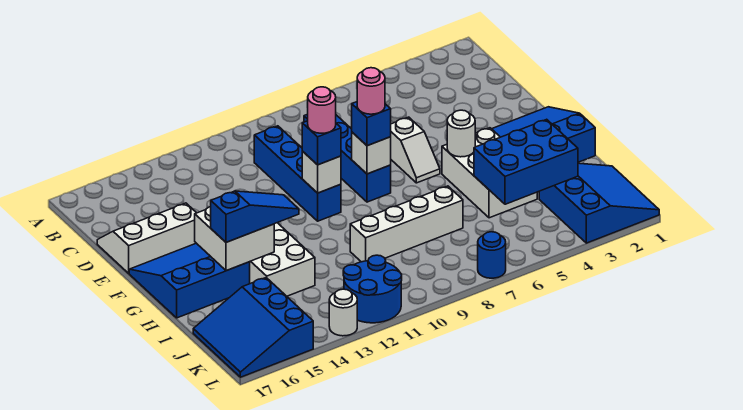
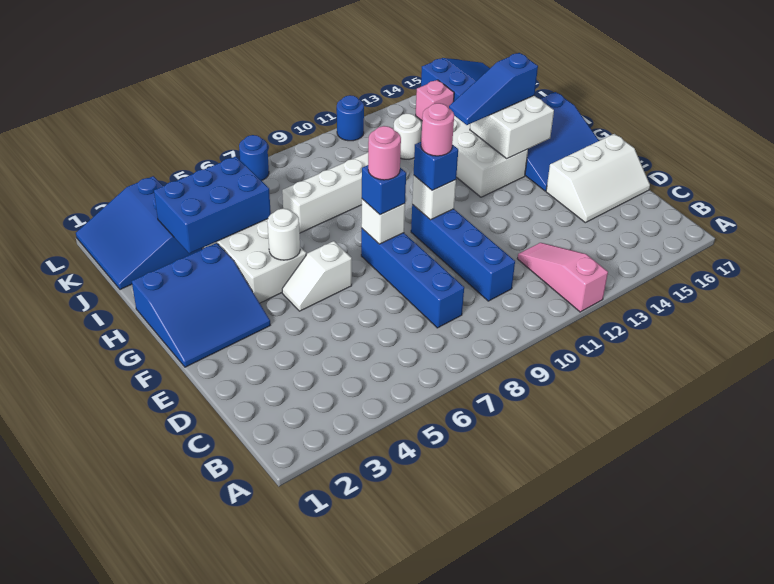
none -> pink 1x3 slope [517,243,608,312]
white 1x2 slope [391,117,440,183] -> white 1x2 slope turned to [282,241,352,311]
blue 2x2 round brick [343,255,402,323] -> blue 1x1 round brick [337,95,364,141]
none -> pink 1x1 brick [416,80,454,121]
white 1x1 round brick [329,289,357,336] -> white 1x1 round brick moved to [394,113,421,159]

